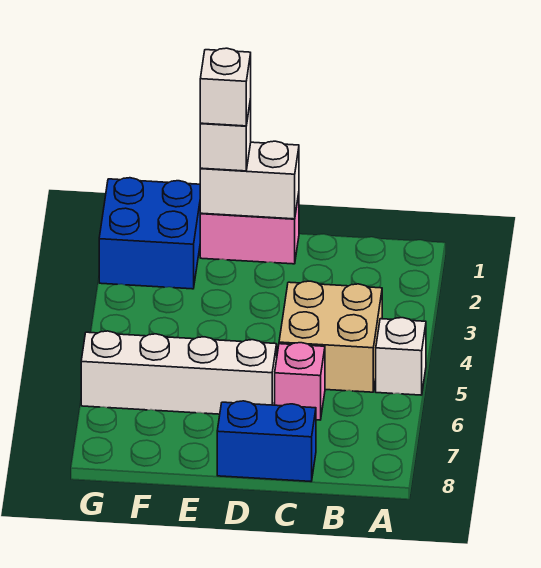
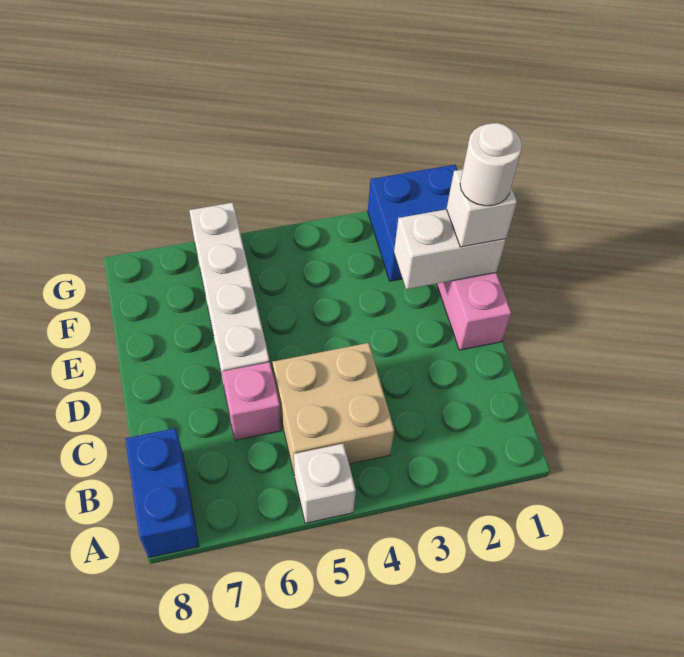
blue 1x2 brick [217,401,316,481] -> blue 1x2 brick moved to [125,428,199,558]
white 1x2 brick [200,141,299,219] -> white 1x2 brick turned to [394,209,506,289]
white 1x1 brick [200,48,251,126] -> white 1x1 round brick [460,123,522,206]

